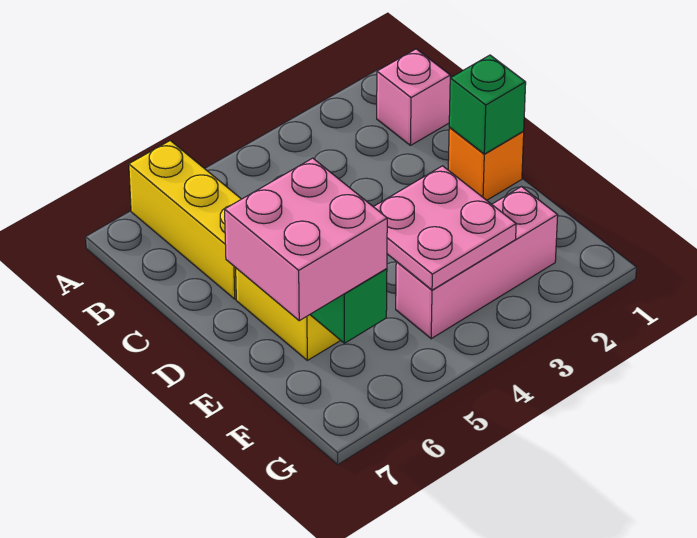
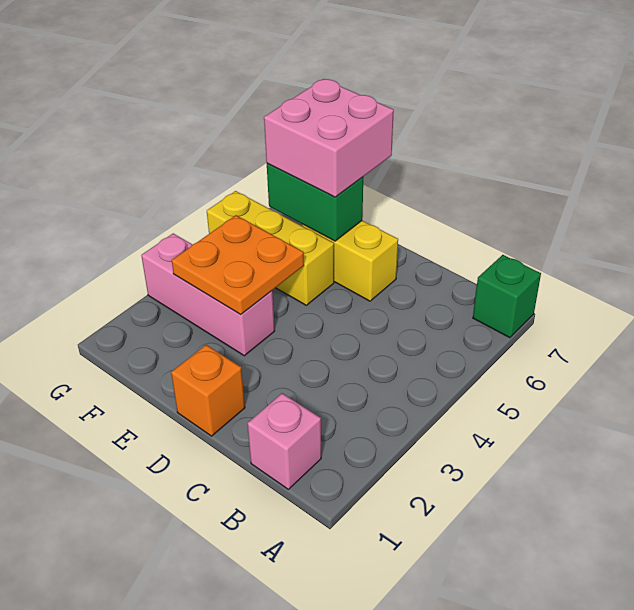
yellow 1x3 brick [129,141,241,299] -> yellow 1x3 brick moved to [207,191,334,305]
green 1x1 brick [449,55,526,154] -> green 1x1 brick moved to [473,255,541,338]
pink 2x2 plate [374,166,516,290] -> orange 2x2 plate [172,215,304,315]
pink 1x3 brick [396,187,558,339] -> pink 1x3 brick turned to [141,233,275,356]

